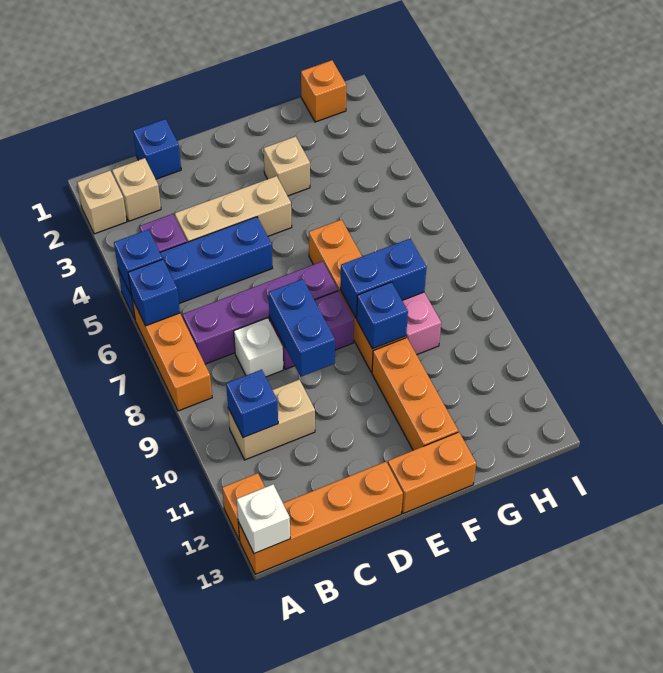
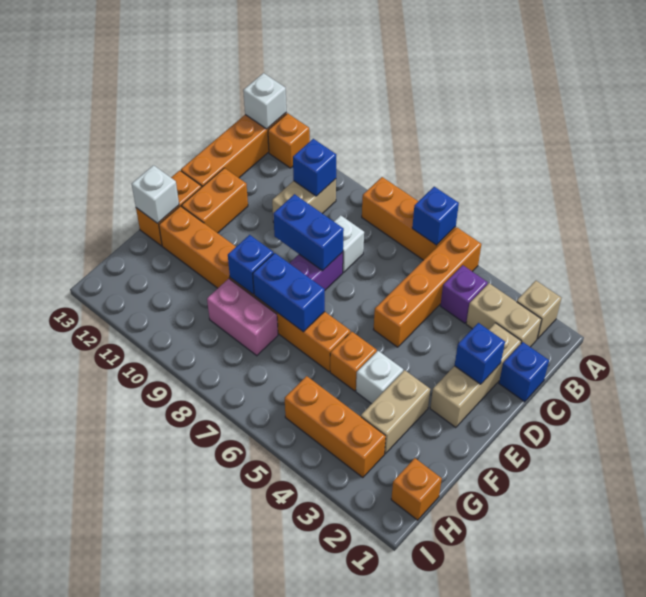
blue 1x4 brick [118,217,272,319] -> orange 1x4 brick [373,228,481,347]
blue 1x1 brick [114,230,162,296] -> blue 1x1 brick moved to [455,323,505,384]
tan 1x1 brick [112,158,161,221] -> tan 1x2 brick [466,283,542,347]
purple 1x4 brick [183,261,338,364] -> none
tan 1x3 brick [175,176,292,242] -> tan 1x3 brick moved to [430,323,521,428]
none -> orange 1x2 brick [181,168,248,233]
tan 1x1 brick [264,136,310,196] -> tan 1x2 brick [361,370,430,454]
none -> white 1x1 brick [356,351,403,404]
none -> orange 1x1 brick [330,332,377,391]
blue 1x2 brick [340,239,426,318] -> blue 1x2 brick turned to [253,253,325,332]
none -> white 1x1 brick [132,165,179,223]
none -> orange 1x3 brick [285,376,386,478]

